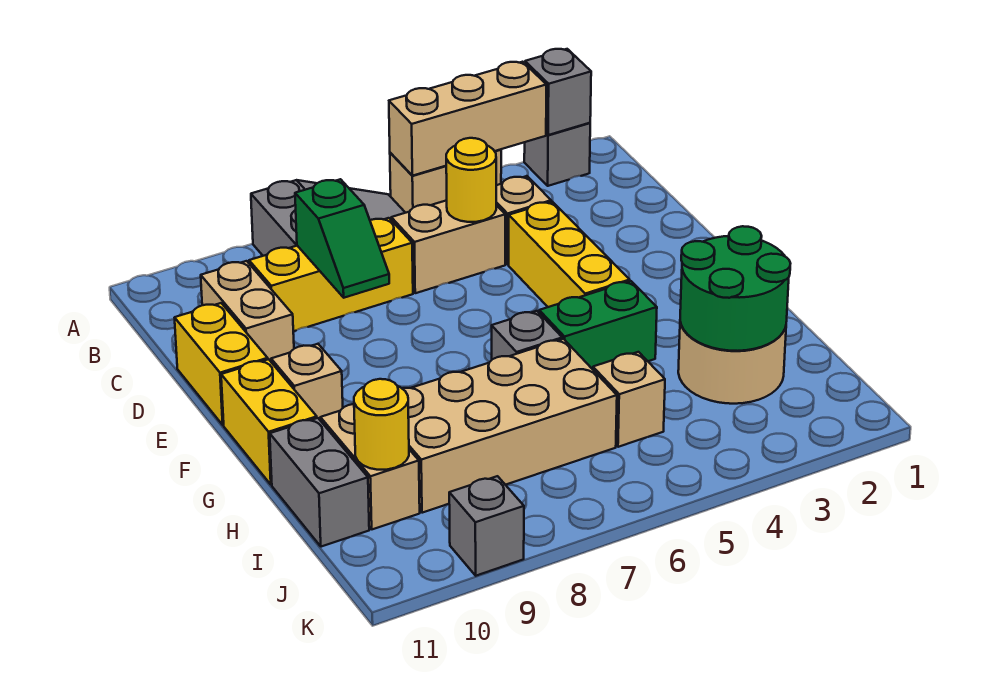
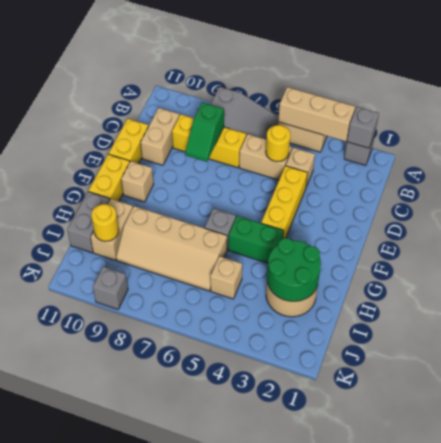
tan 2x4 brick [402,339,617,513] -> tan 2x4 slope [116,206,227,291]

